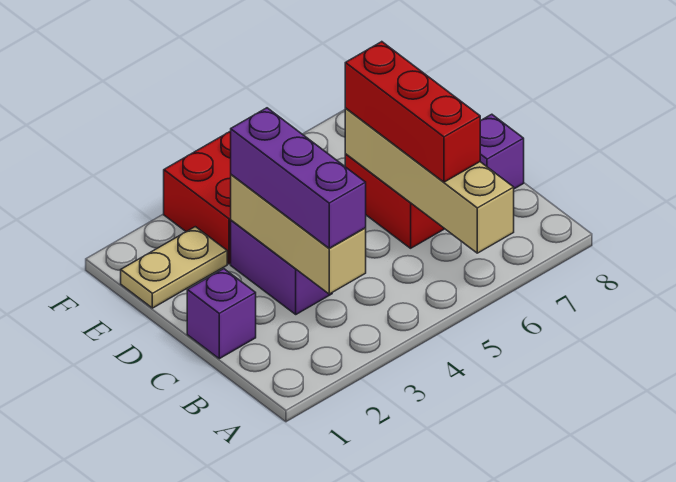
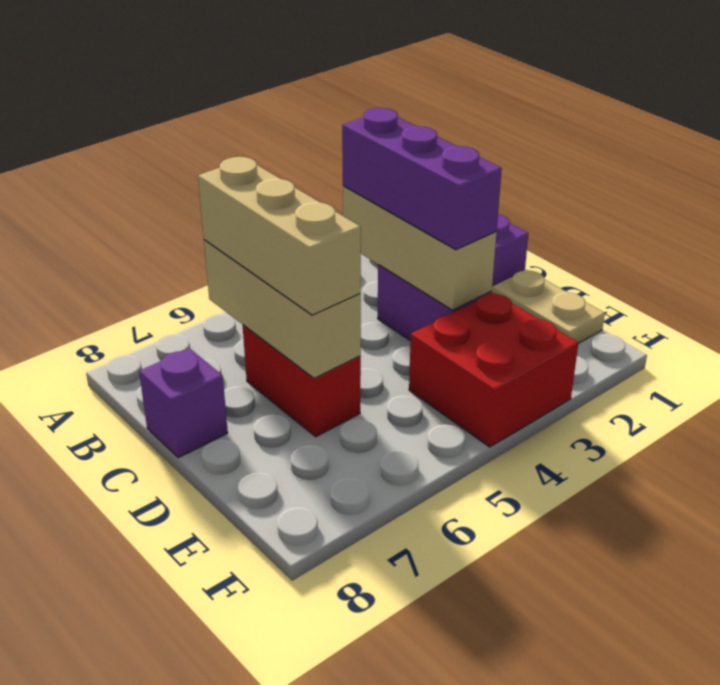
tan 1x4 brick [345,109,514,253] -> tan 1x3 brick [204,240,361,378]
red 1x3 brick [345,42,480,182] -> tan 1x3 brick [198,157,361,315]
tan 1x2 plate [121,227,227,308] -> tan 1x2 plate turned to [491,270,605,344]

